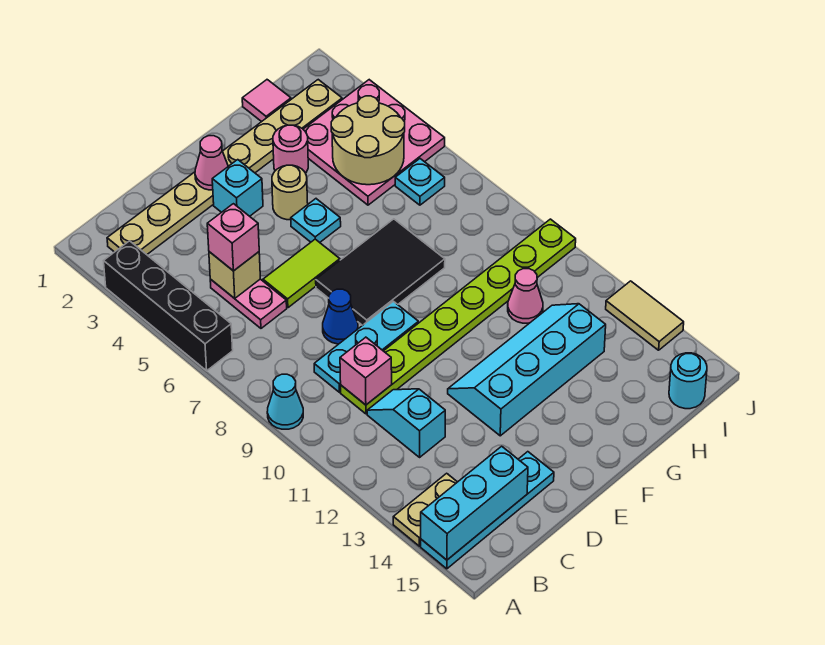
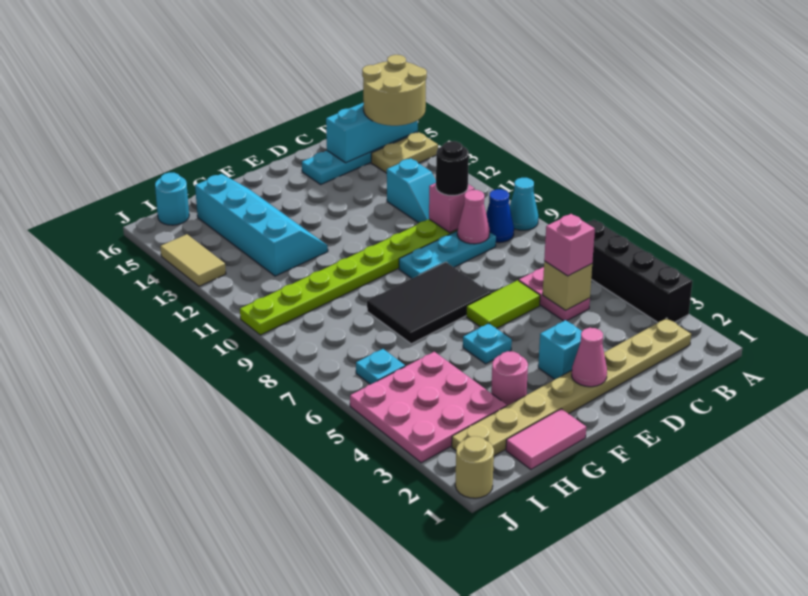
none -> black 1x1 round brick [436,141,469,196]
blue 1x1 cone [323,289,358,344] -> blue 1x1 cone moved to [486,189,514,243]
cyan 2x4 slope [448,304,606,436] -> cyan 2x4 slope turned to [195,174,328,276]
tan 1x1 round brick [272,165,308,220] -> tan 1x1 round brick moved to [455,436,494,498]
pink 1x1 tile [242,80,291,122] -> pink 1x2 tile [506,409,586,469]
tan 2x2 round brick [331,96,405,185] -> tan 2x2 round brick moved to [362,55,427,126]
pink 1x1 cone [508,269,543,323] -> pink 1x1 cone moved to [457,190,489,244]

